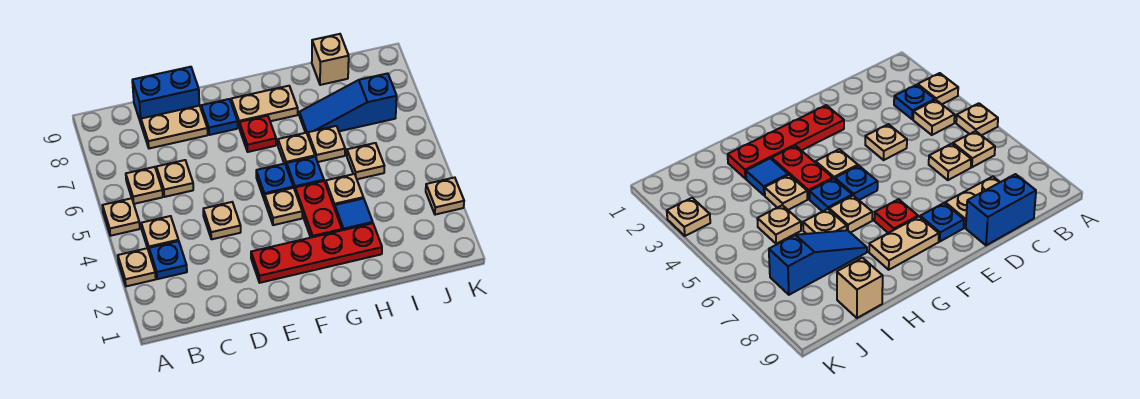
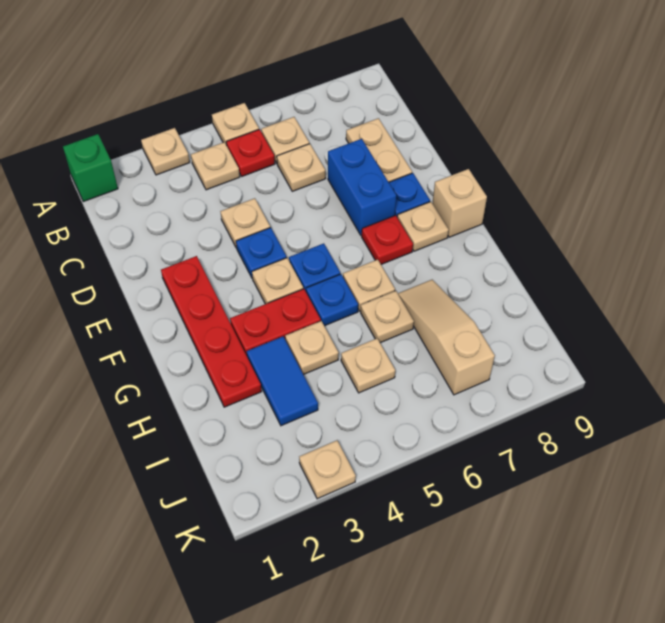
none -> green 1x1 brick [63,134,118,202]
blue 1x1 plate [149,241,187,279] -> blue 1x1 plate moved to [236,227,287,277]
none -> red 1x1 plate [226,129,275,177]
blue 1x2 brick [132,67,199,123] -> blue 1x2 brick moved to [328,139,396,236]
tan 1x2 plate [231,86,298,128] -> tan 1x1 plate [397,202,449,251]
blue 1x1 tile [335,198,373,230] -> blue 1x2 tile [247,337,318,426]
blue 1x3 slope [299,73,397,135] -> tan 1x3 slope [398,280,495,395]
tan 1x1 brick [312,34,349,85] -> tan 1x1 brick moved to [432,169,487,237]

